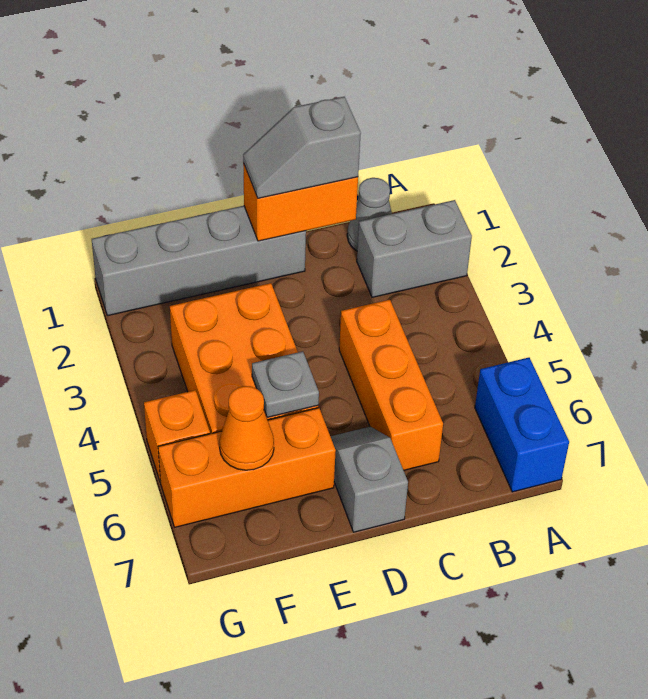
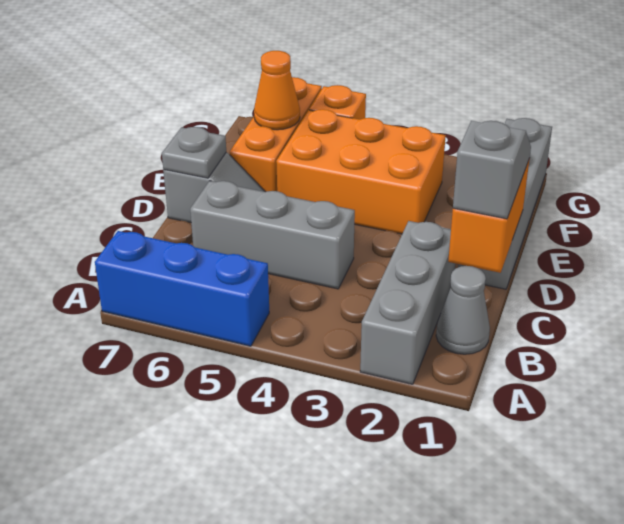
grey 1x2 brick [357,200,472,297] -> grey 1x3 brick [360,221,455,384]
blue 1x2 brick [475,358,569,492] -> blue 1x3 brick [95,231,269,346]
orange 1x3 brick [339,300,443,470] -> grey 1x3 brick [190,181,355,289]
grey 1x1 plate [252,351,319,418] -> grey 1x1 plate moved to [162,127,226,178]

